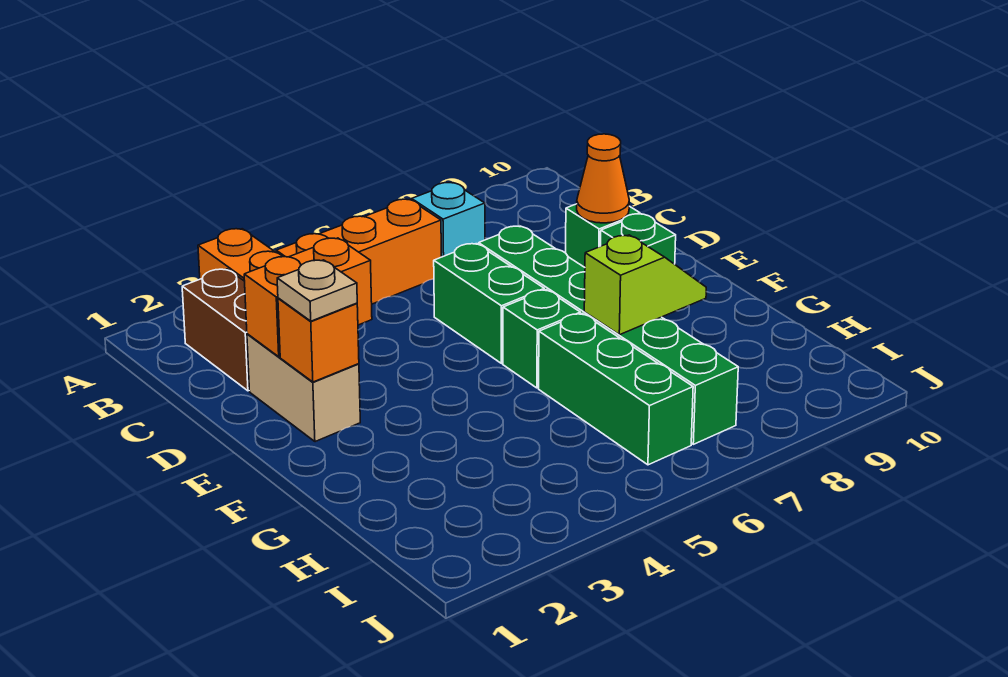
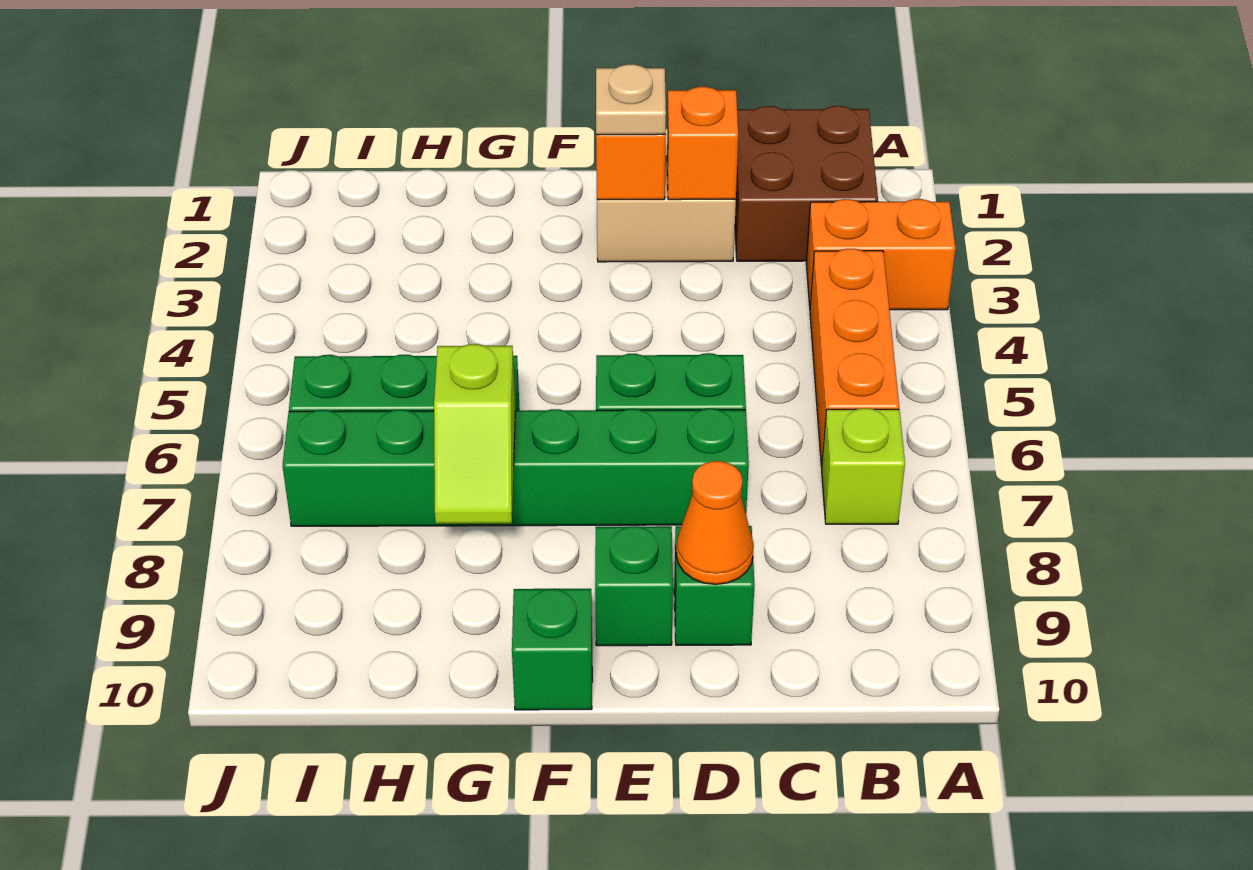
brown 1x2 brick [182,269,249,391] -> brown 2x2 brick [735,106,878,261]
cyan 1x1 brick [412,183,485,257] -> lime 1x1 brick [822,408,905,524]
orange 1x2 brick [244,238,372,357] -> orange 1x1 brick [667,87,738,200]
green 1x1 brick [503,290,580,388] -> green 1x1 brick moved to [512,589,592,710]

